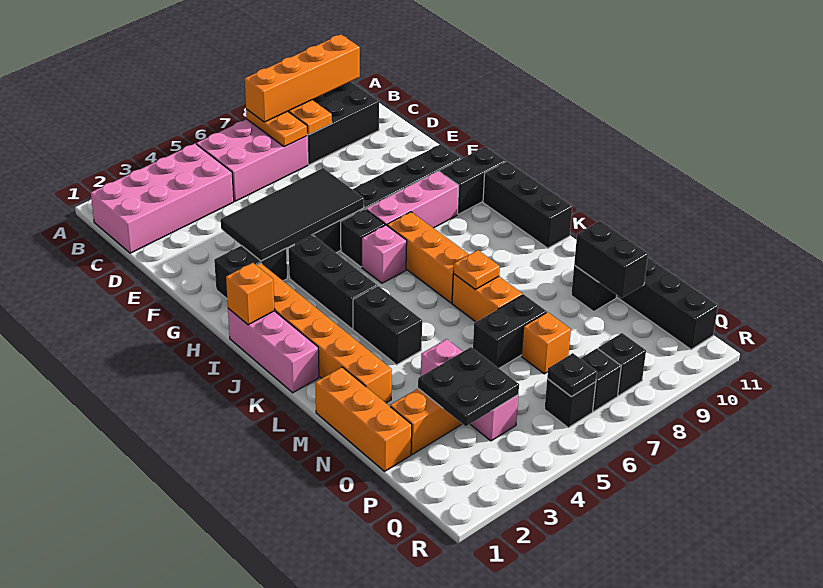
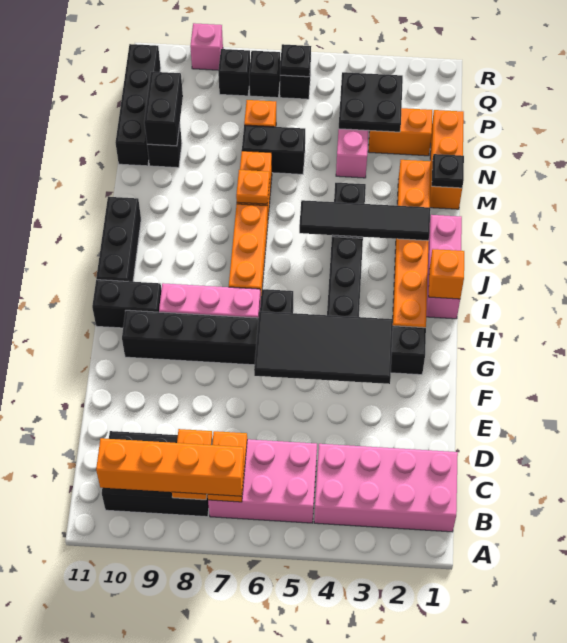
pink 1x1 brick [362,225,407,283] -> pink 1x1 brick moved to [190,23,223,70]
none -> black 1x4 tile [299,200,430,241]
none -> black 1x1 plate [432,154,464,188]

